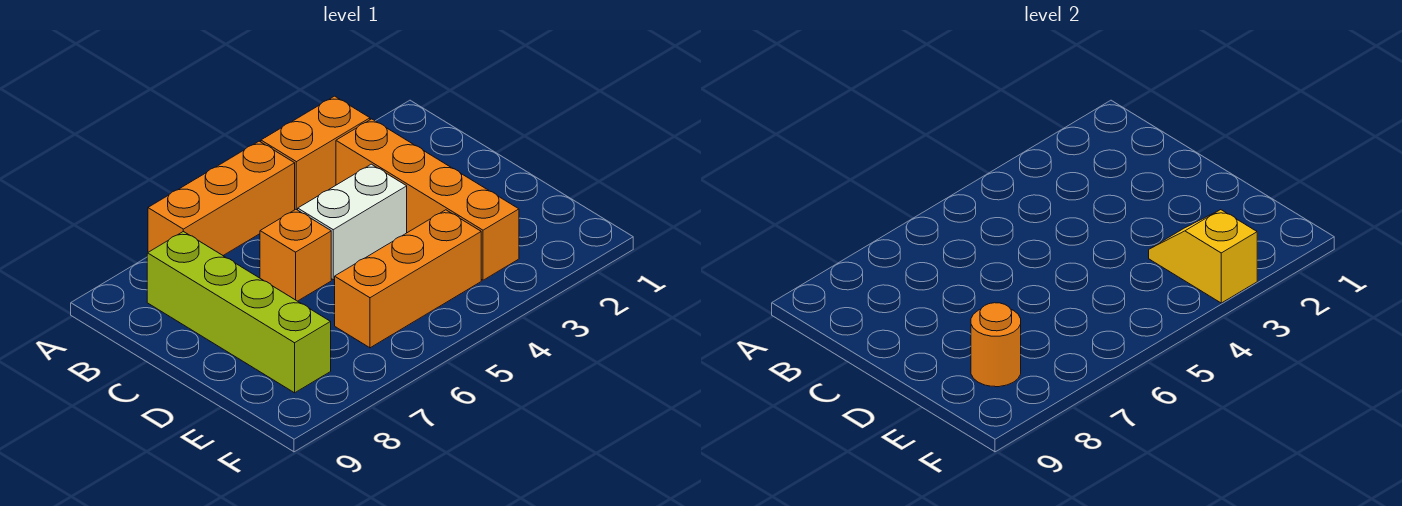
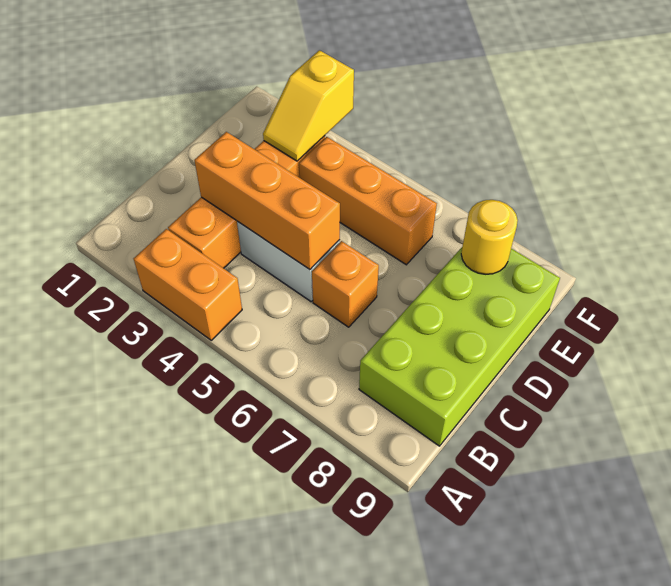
orange 1x3 brick [148,141,295,255] -> orange 1x3 brick moved to [194,132,340,269]
lime 1x4 brick [147,231,331,393] -> lime 2x4 brick [359,248,560,446]
orange 1x1 round brick [971,303,1021,387] -> yellow 1x1 round brick [461,200,518,274]

